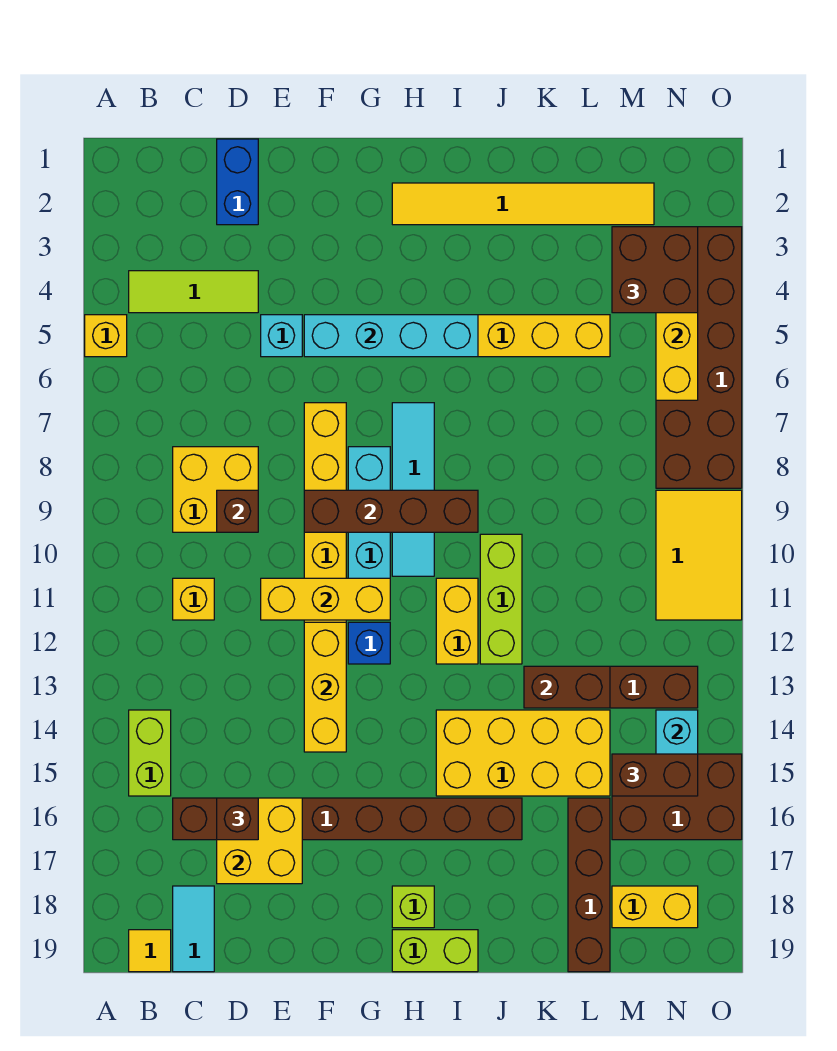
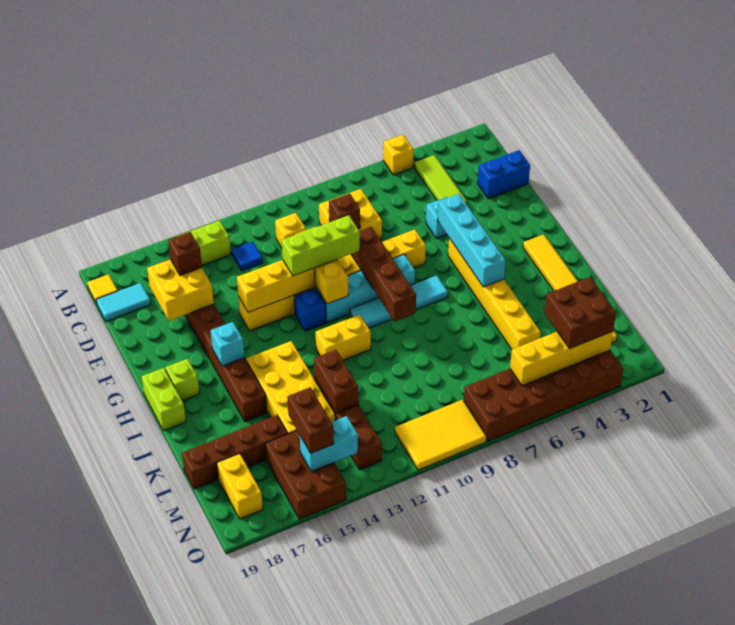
none -> blue 1x1 tile [232,241,263,271]
none -> cyan 1x1 brick [210,322,244,366]
lime 1x3 brick [480,534,522,664] -> lime 1x3 brick moved to [282,215,360,276]

